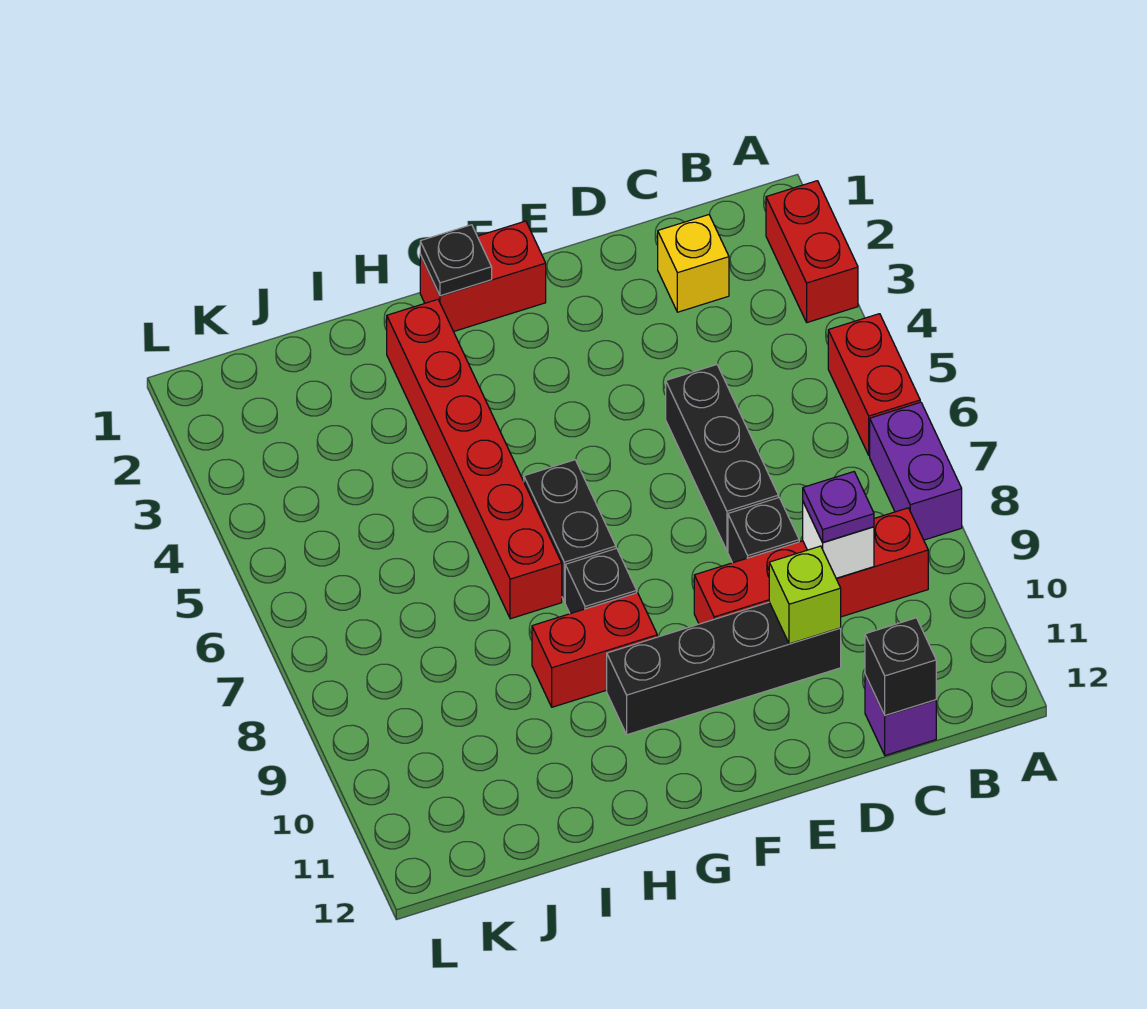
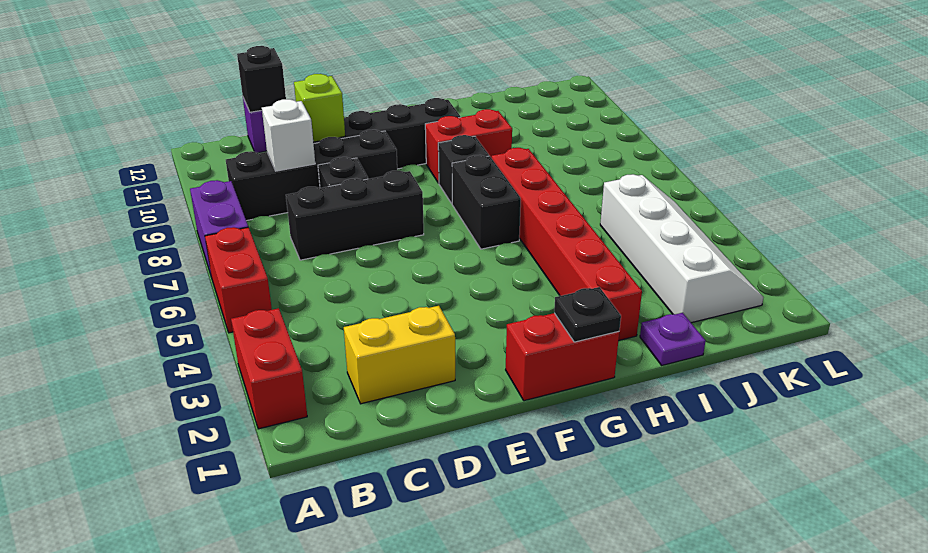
red 1x4 brick [694,508,928,624] -> black 1x4 brick [226,130,397,221]
yellow 1x1 brick [658,215,729,312] -> yellow 1x2 brick [344,306,455,404]
purple 1x1 plate [803,472,874,542] -> purple 1x1 plate moved to [640,313,706,365]
black 1x3 brick [666,365,778,551] -> black 1x3 brick turned to [286,171,424,260]
none -> white 2x4 slope [600,174,764,323]

